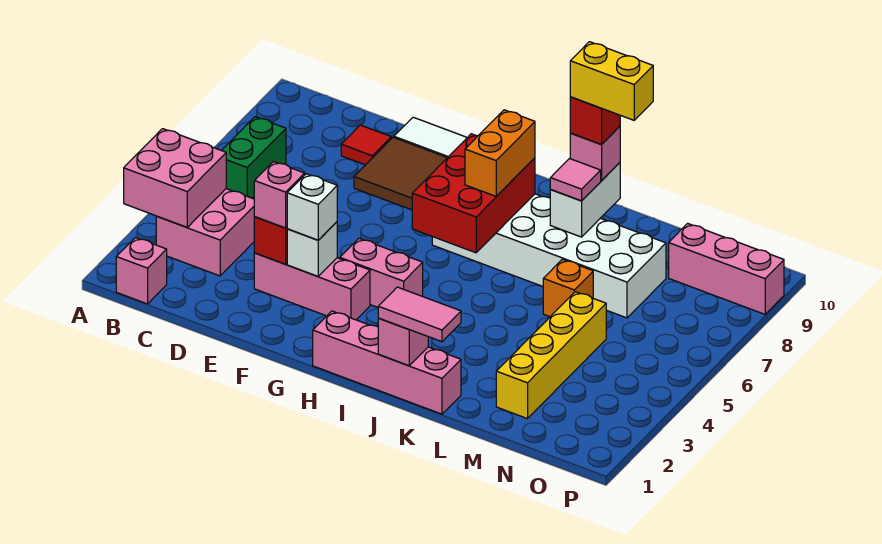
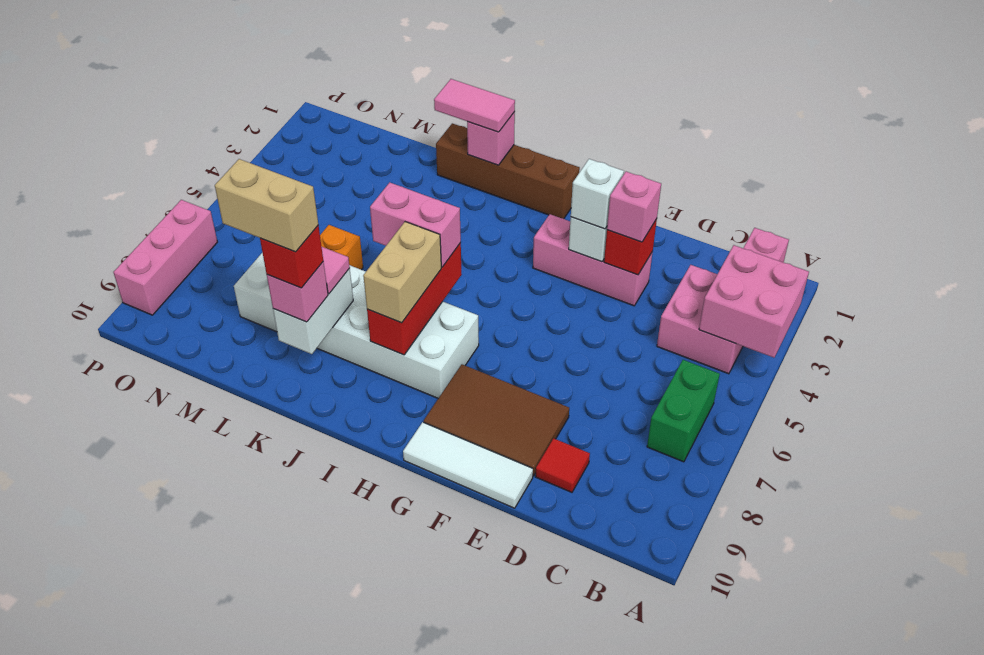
pink 1x2 brick [340,239,423,307] -> pink 1x2 brick moved to [370,182,461,267]
pink 1x4 brick [313,311,461,414] -> brown 1x4 brick [436,123,580,219]
red 2x3 brick [412,134,535,253] -> red 1x3 brick [367,243,462,355]
orange 1x2 brick [465,110,535,196] -> tan 1x2 brick [363,222,441,323]
yellow 1x2 brick [570,42,653,120] -> tan 1x2 brick [215,159,318,252]
yellow 1x4 brick [496,292,607,419] -> none
pink 1x3 brick [669,223,784,314] -> pink 1x3 brick turned to [113,200,217,315]

